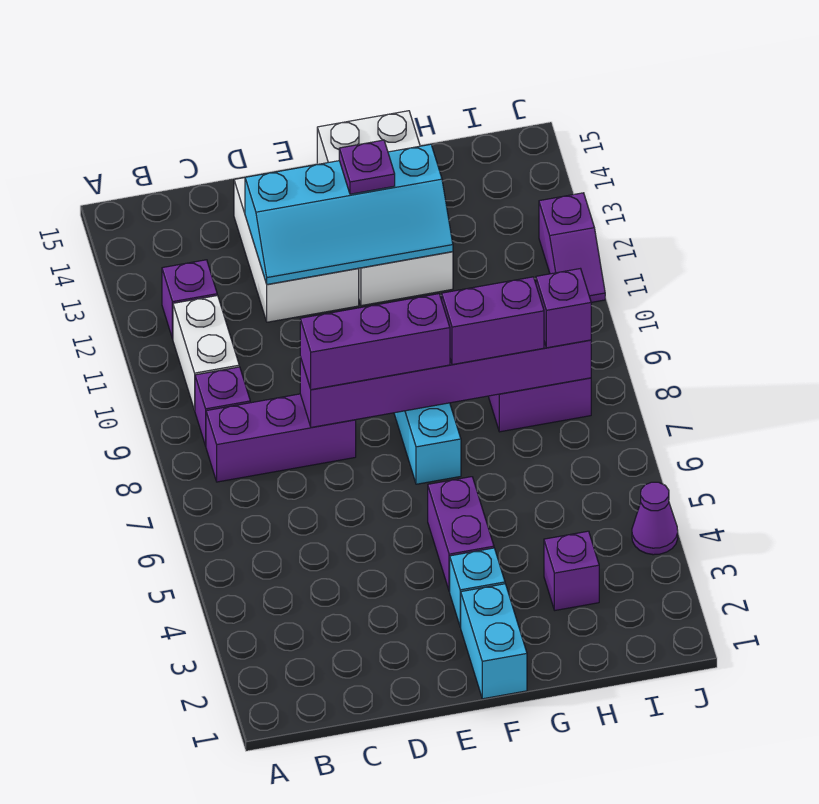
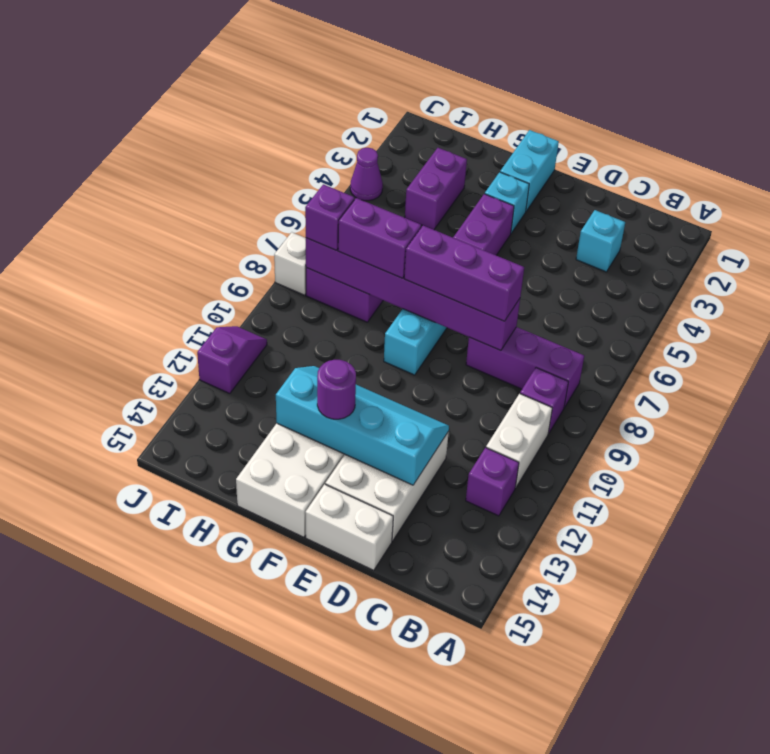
none -> cyan 1x1 brick [576,210,625,272]
none -> white 1x2 brick [305,484,393,570]
purple 1x1 plate [339,140,395,194] -> purple 1x1 round brick [317,360,356,419]
purple 1x1 brick [544,531,599,610] -> purple 1x2 brick [405,148,467,230]
none -> white 1x1 brick [274,232,306,295]

